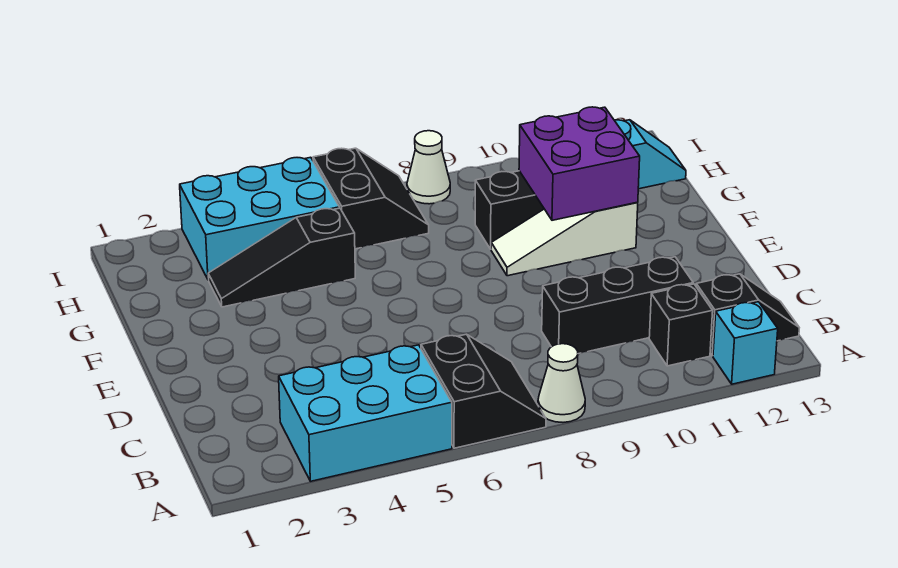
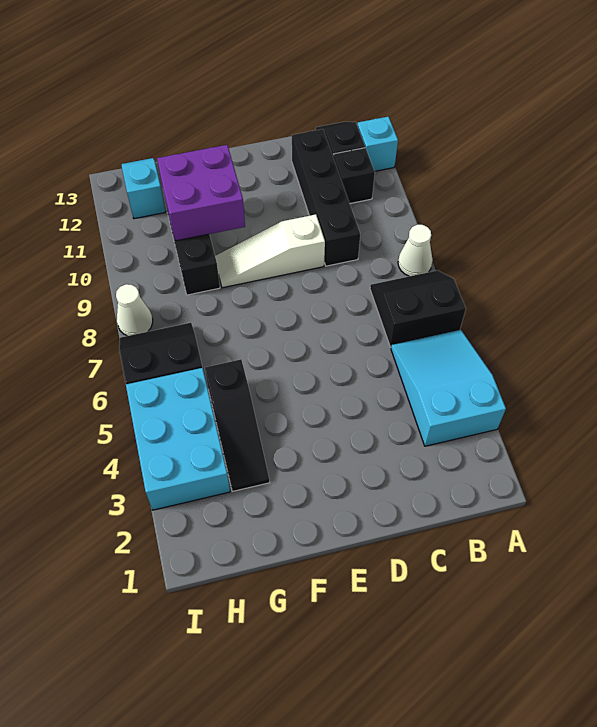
cyan 2x3 brick [279,345,452,481] -> cyan 2x3 slope [391,330,506,446]
black 1x3 brick [542,257,693,354] -> black 1x4 brick [292,129,360,266]
white 1x3 slope [491,202,638,276] -> white 1x3 slope turned to [215,214,325,288]

